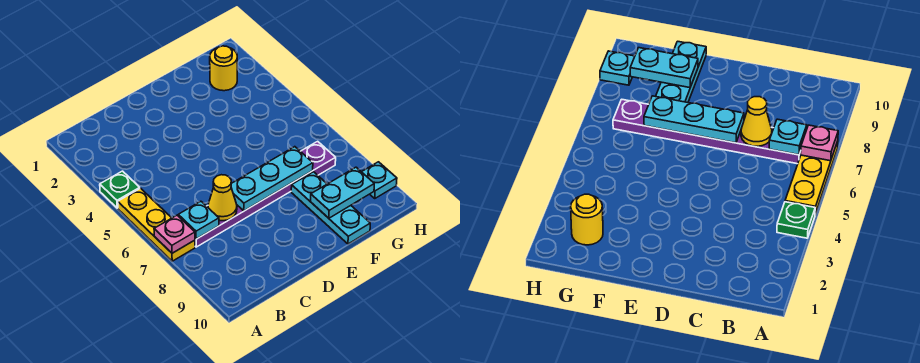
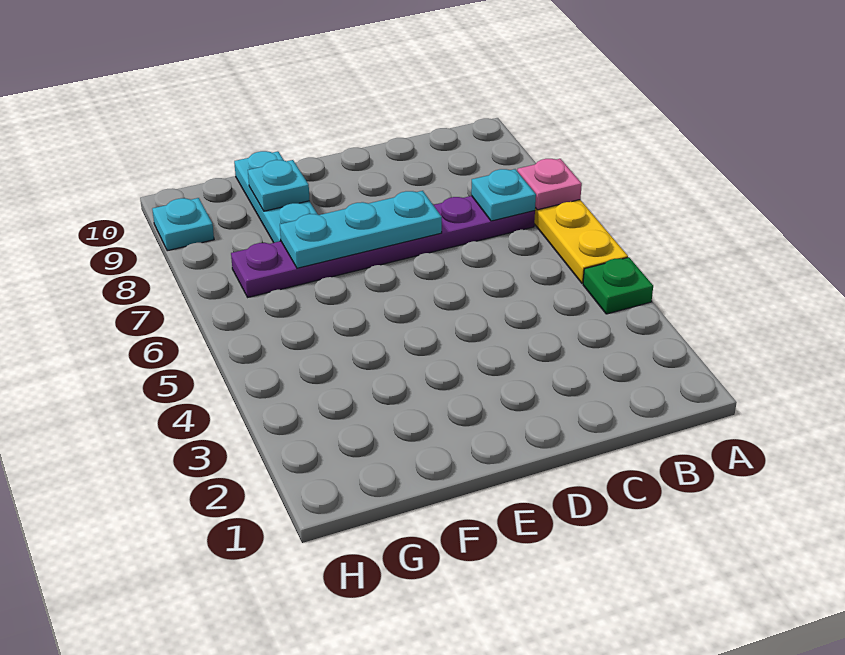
yellow 1x1 cone [208,175,237,221] -> none
cyan 1x2 plate [311,167,374,218] -> cyan 1x1 plate [248,160,309,211]
yellow 1x1 round brick [210,46,237,91] -> none

